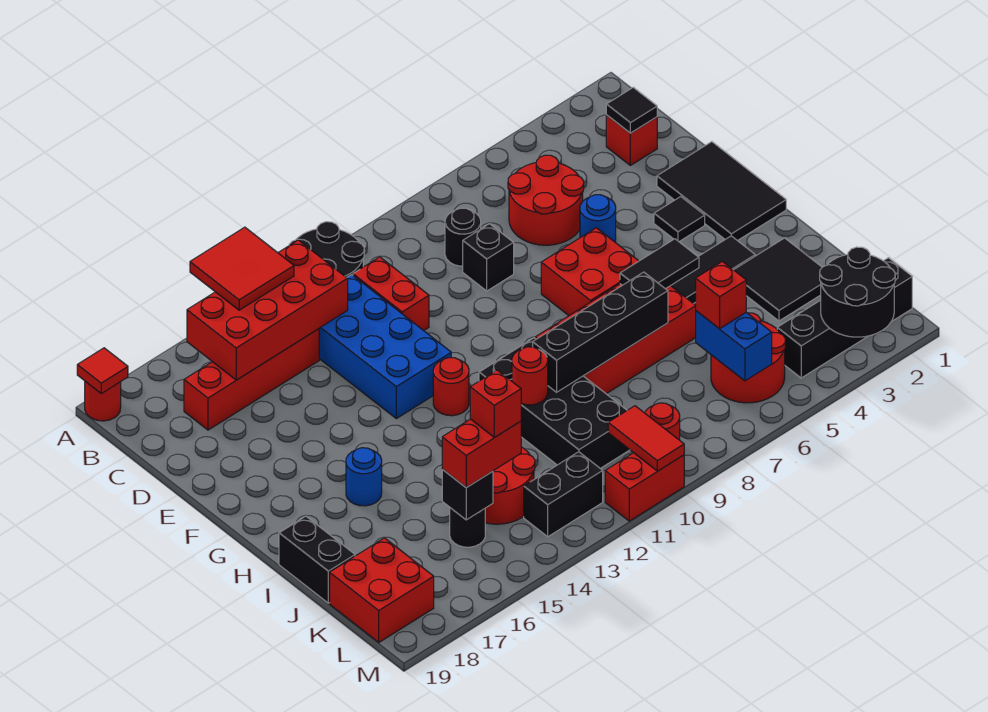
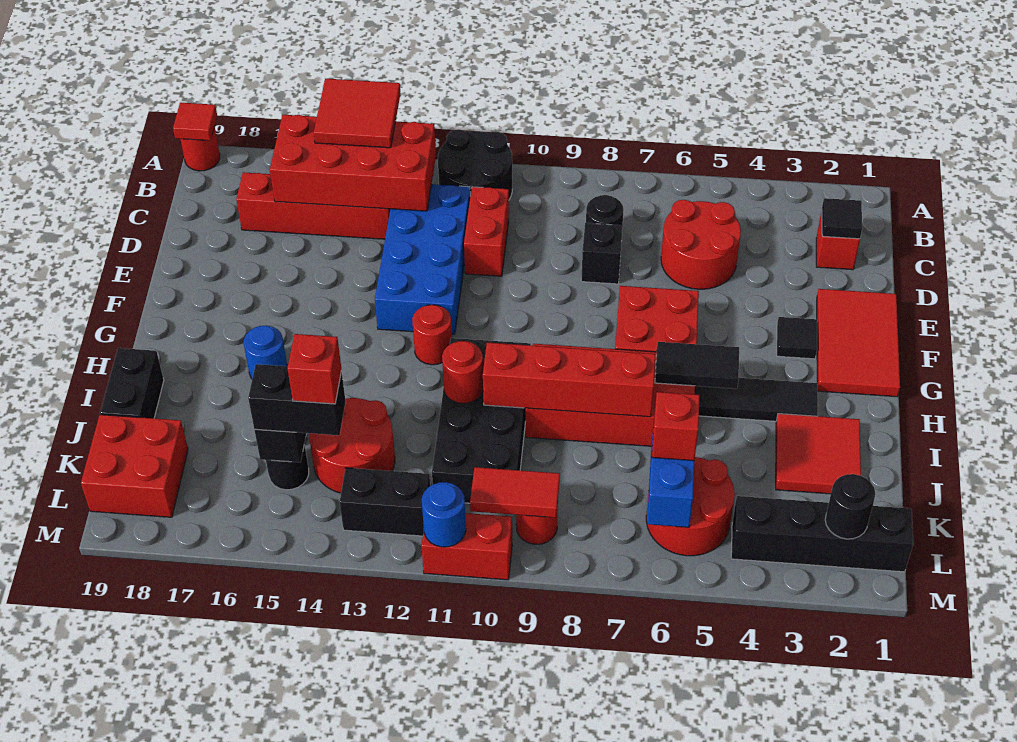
black 2x3 tile [657,142,786,241] -> red 2x3 tile [817,289,900,397]
blue 1x1 round brick [580,195,616,242] -> blue 1x1 round brick moved to [422,482,466,547]
black 2x2 tile [734,238,822,321] -> red 2x2 tile [776,414,861,494]
black 1x4 brick [533,272,668,392] -> red 1x4 brick [483,342,656,417]
red 1x2 brick [442,419,521,487] -> black 1x2 brick [248,364,346,435]
black 2x2 round brick [820,247,895,337] -> black 1x1 round brick [825,474,875,539]
red 1x2 tile [608,406,684,471] -> red 1x2 tile turned to [470,467,560,518]

